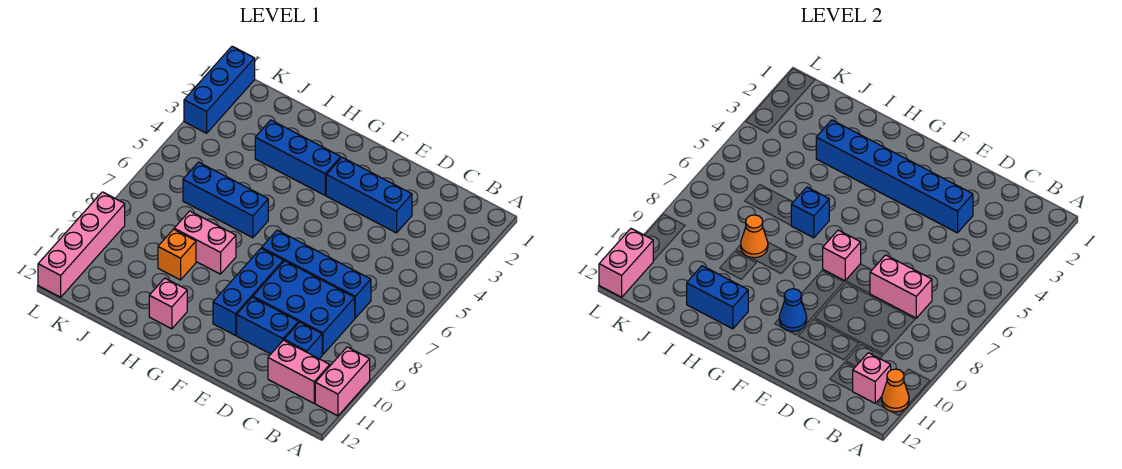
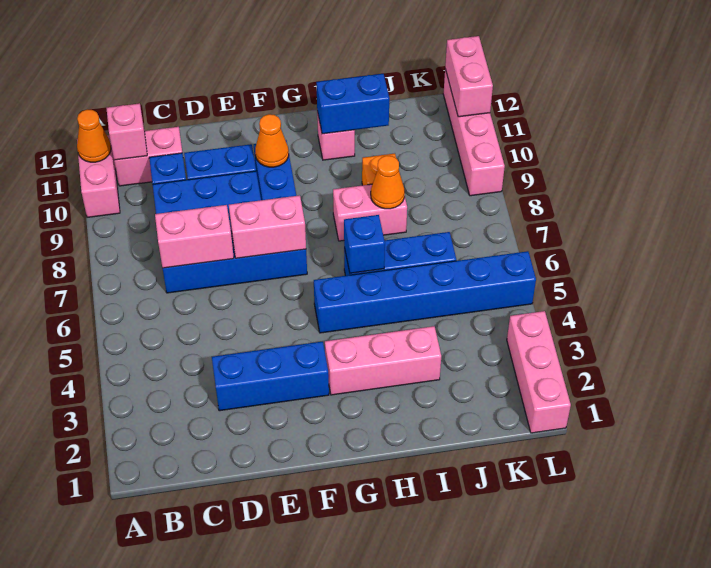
blue 1x6 brick [816,120,973,233] -> blue 1x6 brick moved to [314,251,536,333]
pink 1x1 brick [823,230,861,281] -> pink 1x2 brick [229,195,306,258]
blue 1x1 cone [779,289,807,331] -> orange 1x1 cone [255,114,289,167]
blue 1x3 brick [255,120,341,195] -> pink 1x3 brick [325,326,441,395]
blue 1x3 brick [184,46,255,133] -> pink 1x3 brick [507,311,571,433]

